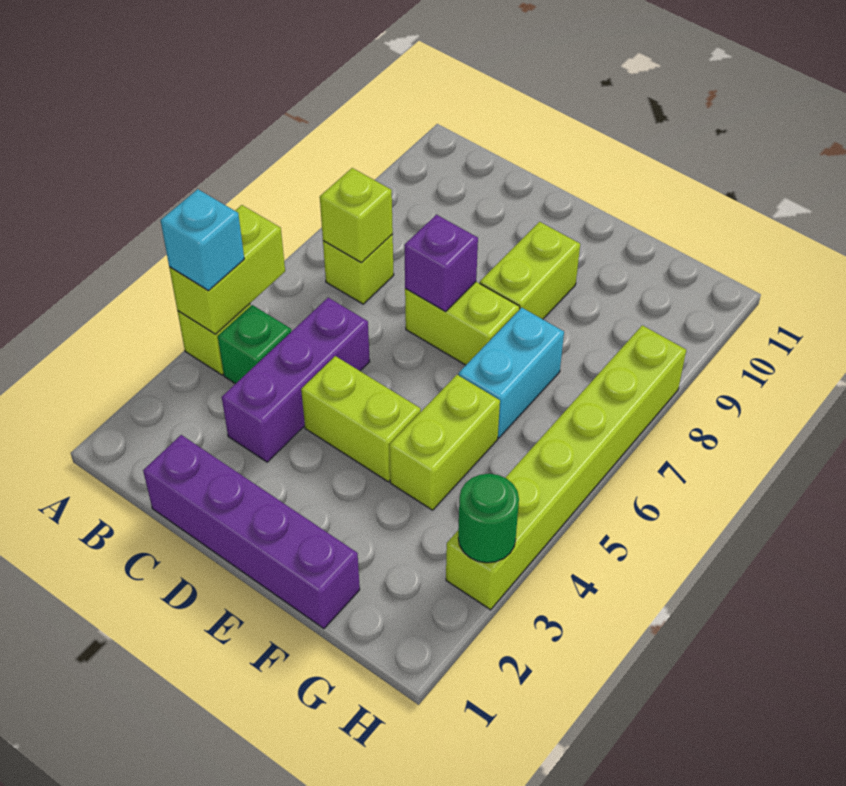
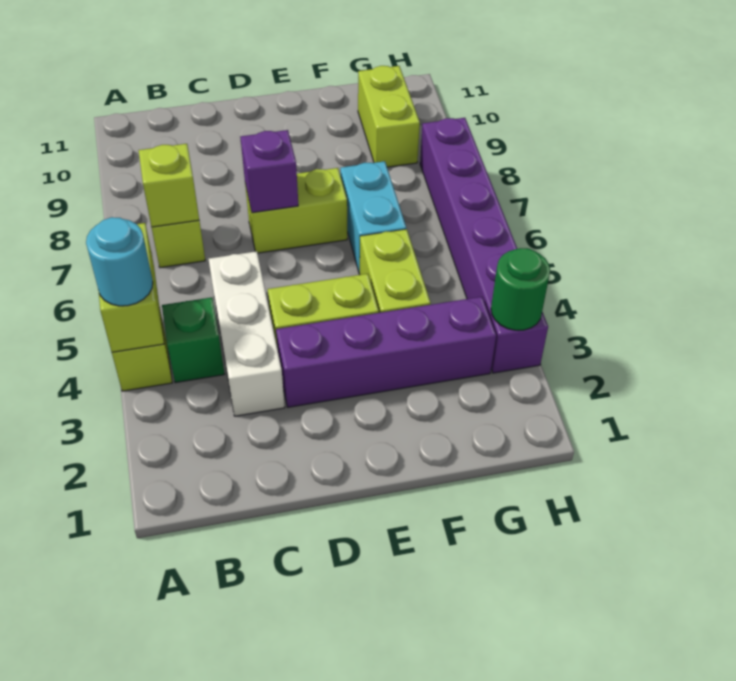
cyan 1x1 brick [160,189,244,291] -> cyan 1x1 round brick [86,217,153,306]
purple 1x4 brick [143,435,360,629] -> purple 1x4 brick moved to [276,297,496,407]
purple 1x3 brick [222,298,370,462] -> white 1x3 brick [209,251,285,416]
lime 1x2 brick [480,222,580,319] -> lime 1x2 brick moved to [358,66,420,167]
lime 1x6 brick [446,325,686,610] -> purple 1x6 brick [420,118,548,373]

